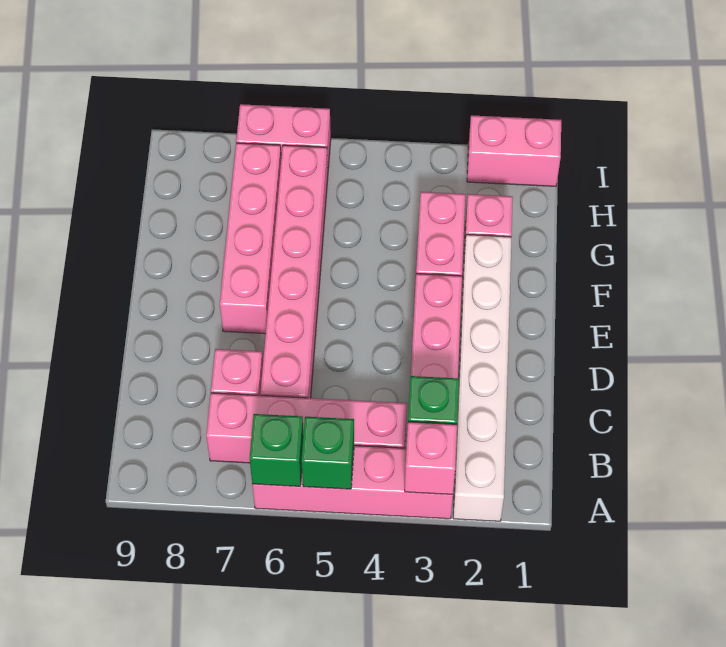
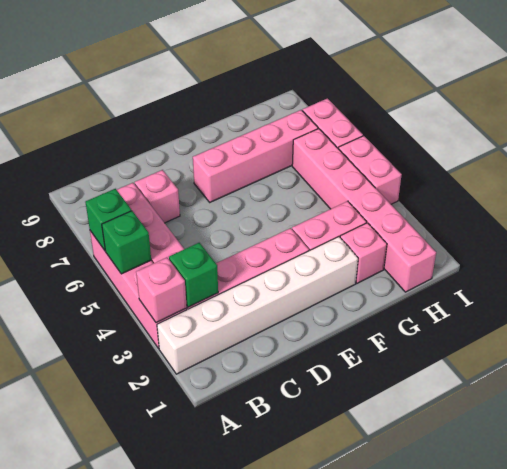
pink 1x6 brick [260,145,328,398] -> pink 1x6 brick turned to [292,129,436,292]
pink 1x2 brick [467,115,561,186] -> pink 1x2 brick moved to [338,136,402,204]

